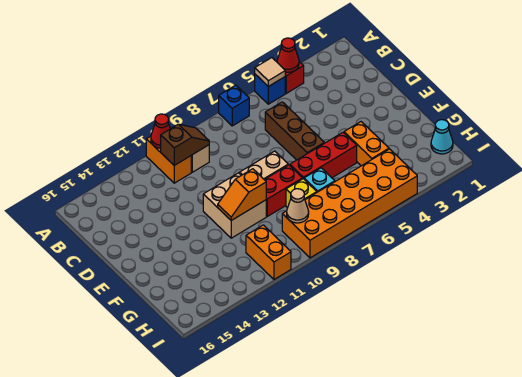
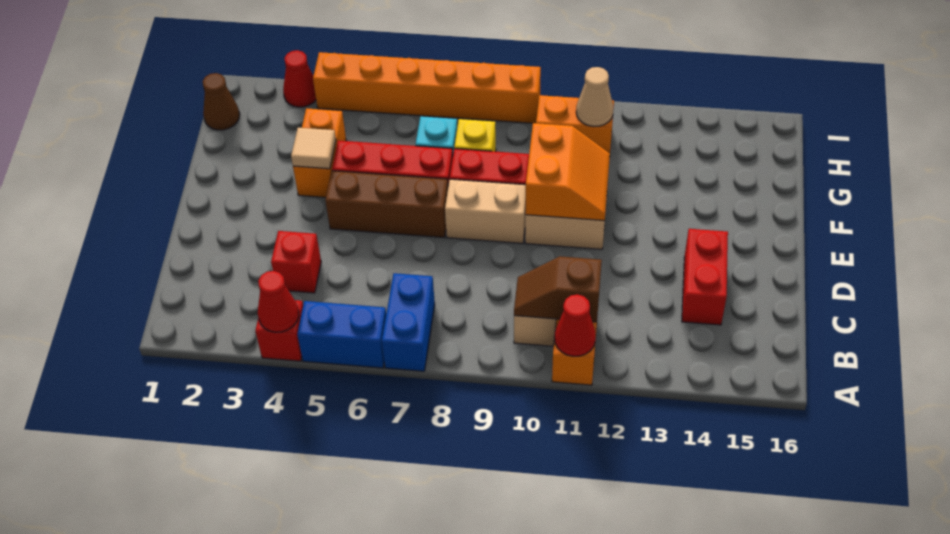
blue 1x1 brick [255,74,285,104] -> blue 1x2 brick [297,301,386,368]
tan 1x1 tile [255,58,285,86] -> tan 1x1 tile moved to [291,128,336,169]
blue 1x1 brick [219,85,249,126] -> blue 1x2 brick [382,273,435,371]
none -> red 1x1 brick [271,231,321,293]
brown 1x3 brick [265,102,324,160] -> brown 1x3 brick turned to [325,171,448,238]
none -> red 1x2 brick [682,229,728,325]
orange 1x2 slope [218,169,266,220] -> orange 2x2 slope [525,123,610,221]
cyan 1x1 cone [431,120,453,154] -> brown 1x1 cone [203,73,240,130]
orange 2x6 brick [282,149,417,258] -> orange 1x6 brick [313,52,541,123]
tan 1x1 cone [287,189,309,223] -> tan 1x1 cone moved to [576,67,613,127]
orange 1x2 brick [246,225,291,279] -> orange 1x2 brick turned to [536,95,614,153]
none -> red 1x1 cone [283,50,316,107]

